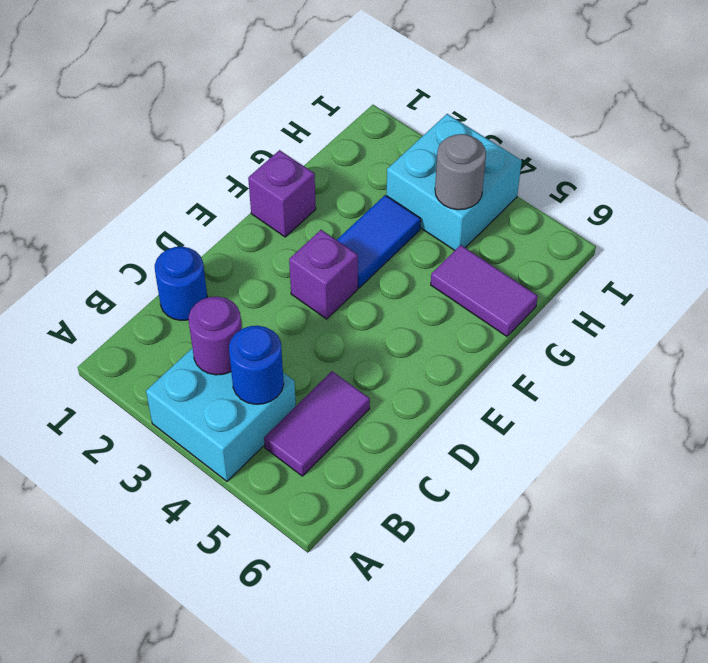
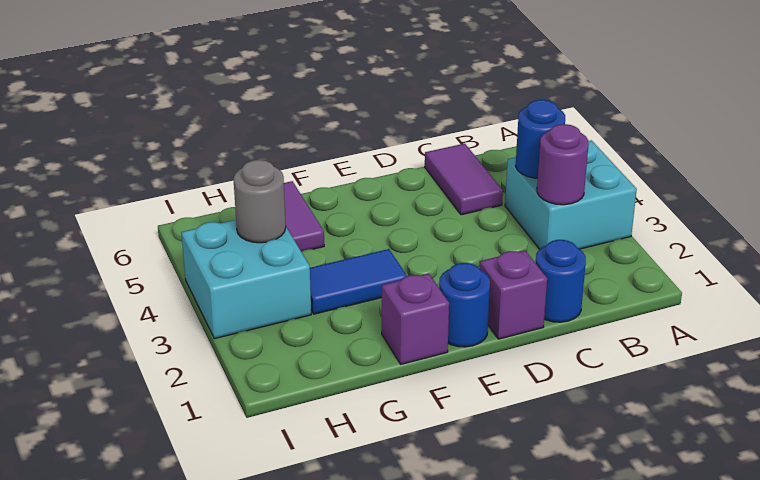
purple 1x2 tile [264,371,370,476] -> purple 1x2 tile turned to [425,144,503,215]
none -> blue 1x1 round brick [439,263,490,347]
purple 1x1 brick [289,230,358,319] -> purple 1x1 brick moved to [479,250,547,339]

